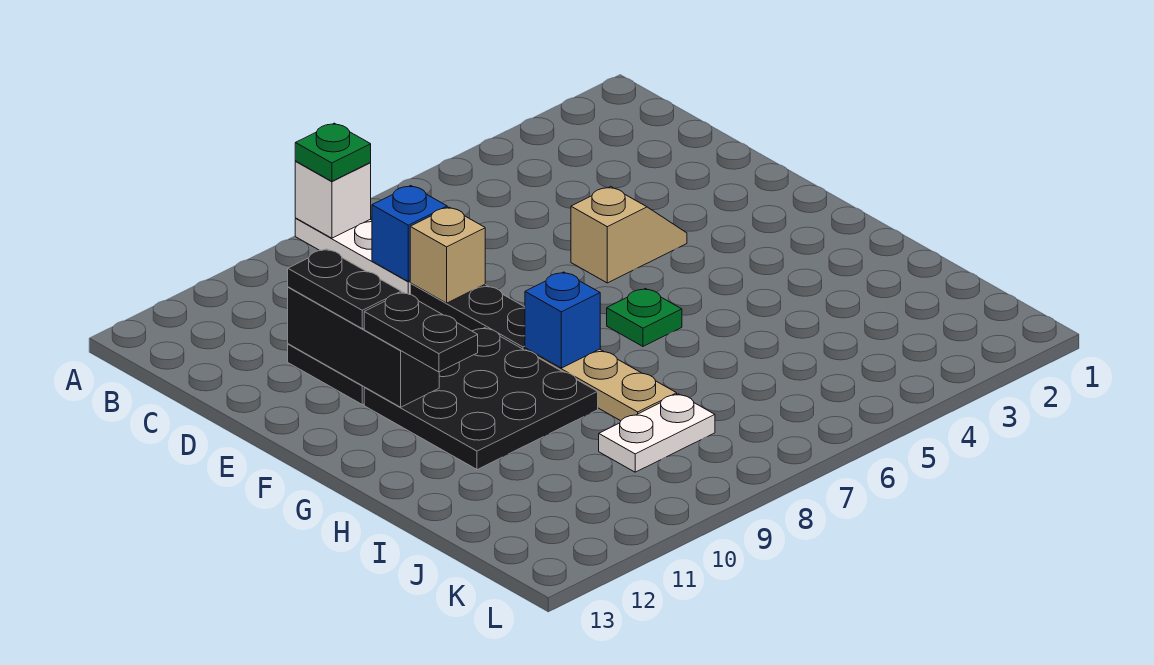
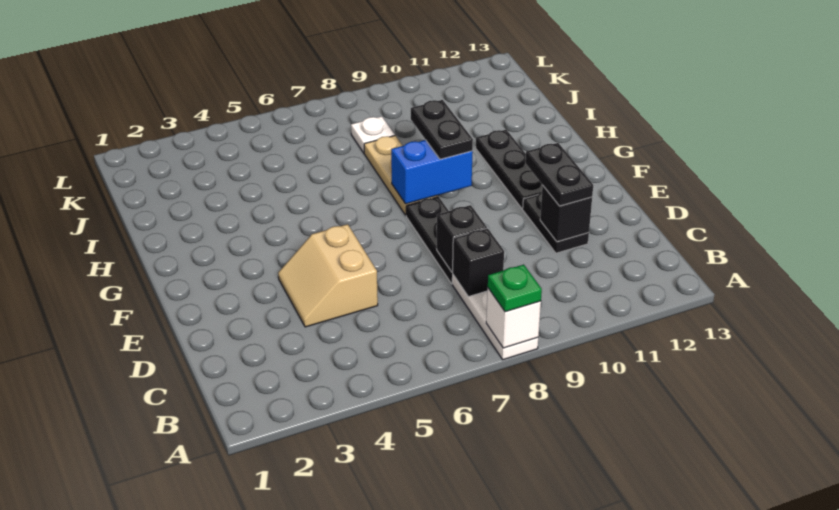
blue 1x1 brick [372,186,447,281] -> black 1x1 brick [453,228,504,297]
tan 1x1 brick [410,207,485,303] -> black 1x1 brick [437,205,487,272]
black 1x3 brick [288,287,439,407] -> black 1x1 brick [540,185,592,242]
tan 1x2 slope [571,187,687,283] -> tan 2x2 slope [278,224,378,327]
black 3x3 plate [364,328,598,470] -> black 1x3 plate [476,130,542,209]
black 1x2 plate [364,292,478,372] -> black 1x2 plate moved to [411,100,473,159]
green 1x1 plate [607,289,682,346] -> none
blue 1x1 brick [525,272,600,368] -> blue 1x2 brick [391,140,473,204]
white 1x2 plate [599,394,715,472] -> white 1x1 plate [351,116,395,153]

